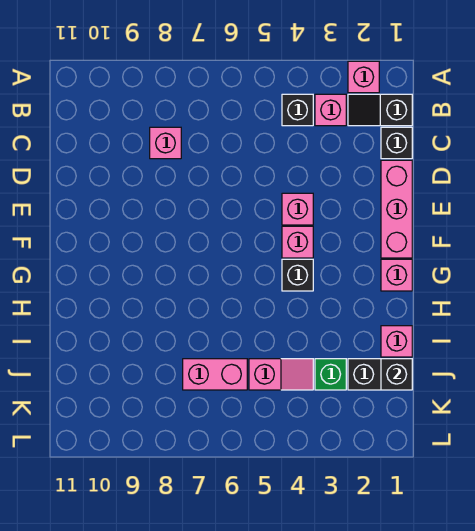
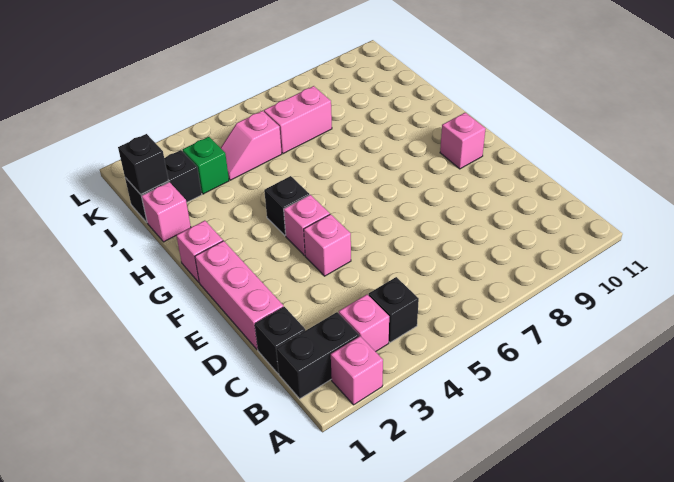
black 1x2 slope [348,94,412,126] -> black 1x2 brick [276,312,359,399]
pink 1x1 brick [150,127,181,159] -> pink 1x1 brick moved to [440,113,486,169]

